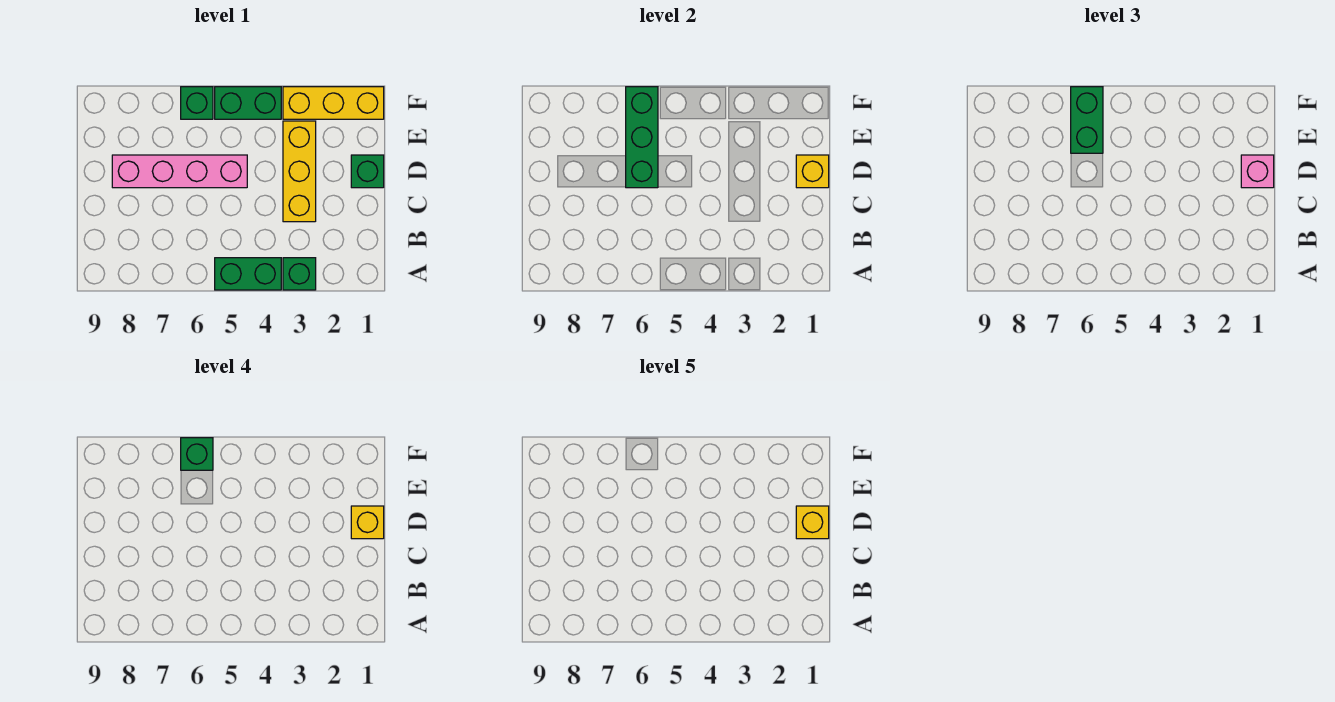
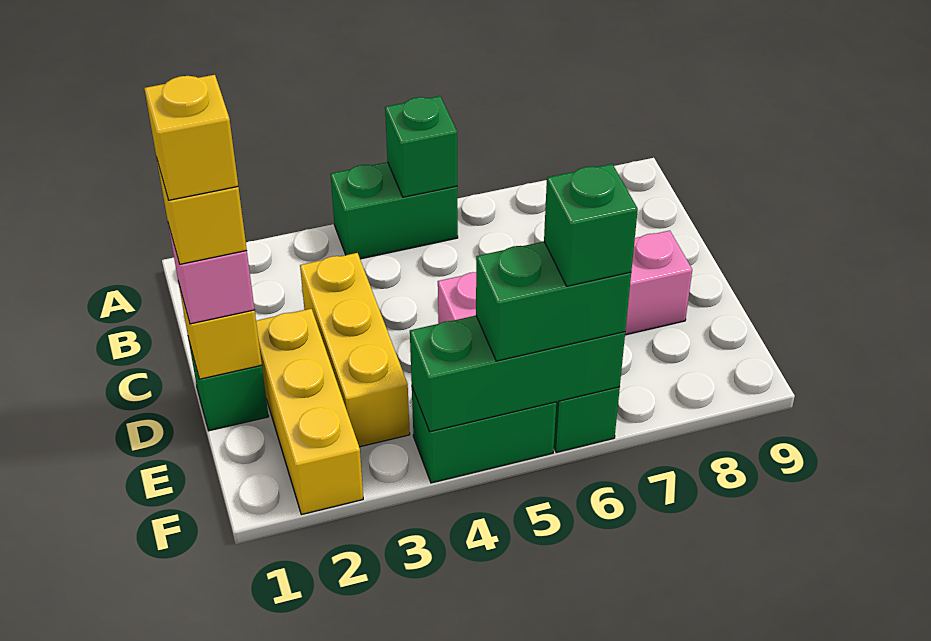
green 1x1 brick [283,258,316,290] -> green 1x1 brick moved to [385,96,457,197]
green 1x3 brick [626,87,658,188] -> green 1x3 brick turned to [410,316,625,432]
green 1x2 brick [1071,87,1103,153] -> green 1x2 brick turned to [476,242,631,361]
yellow 1x3 brick [283,87,384,119] -> yellow 1x3 brick turned to [256,309,363,515]

